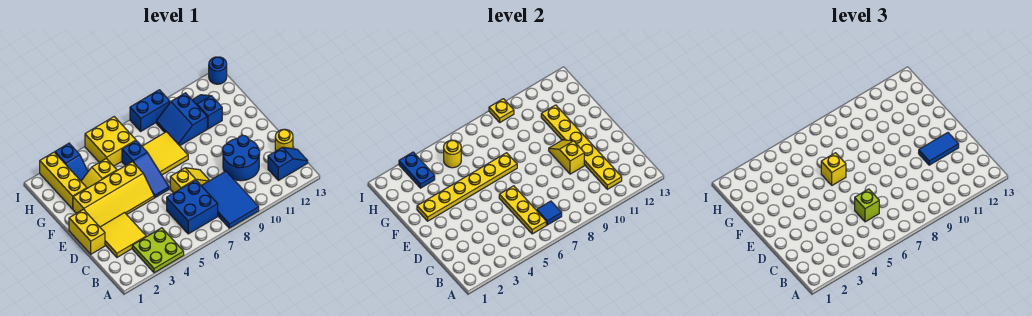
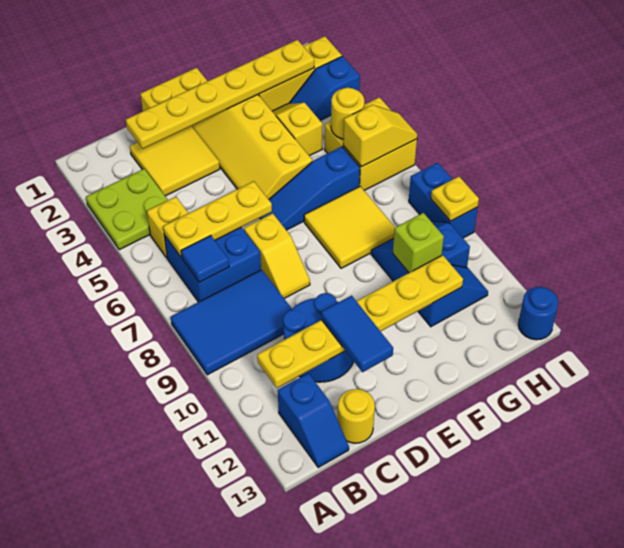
lime 1x1 brick [855,189,879,222] -> lime 1x1 brick moved to [393,213,444,273]
yellow 1x2 slope [549,140,584,174] -> yellow 1x2 slope moved to [343,105,417,167]
yellow 1x6 plate [417,153,517,221] -> yellow 1x6 plate turned to [126,40,314,149]
yellow 1x1 brick [821,153,846,185] -> yellow 1x1 brick moved to [147,197,188,258]
blue 1x2 plate [399,152,435,188] -> none

